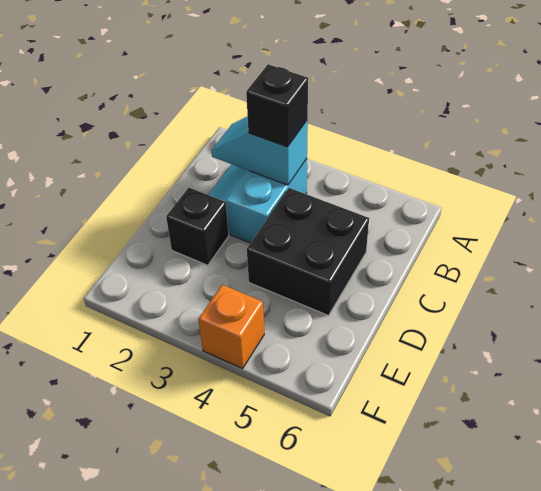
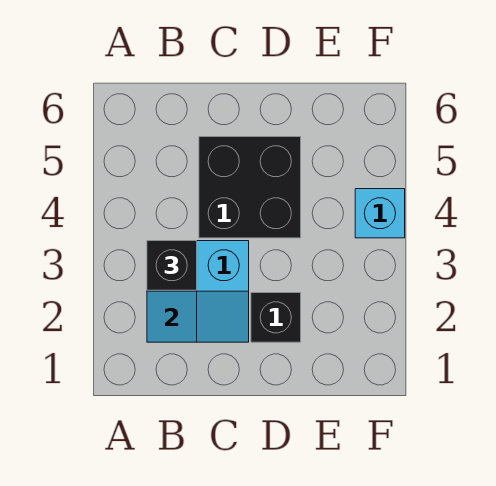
orange 1x1 brick [199,285,264,369] -> cyan 1x1 brick [355,189,405,238]

